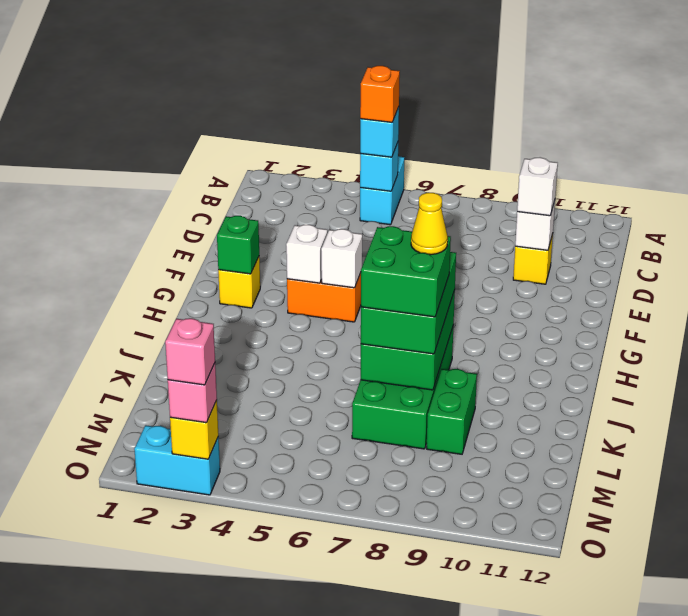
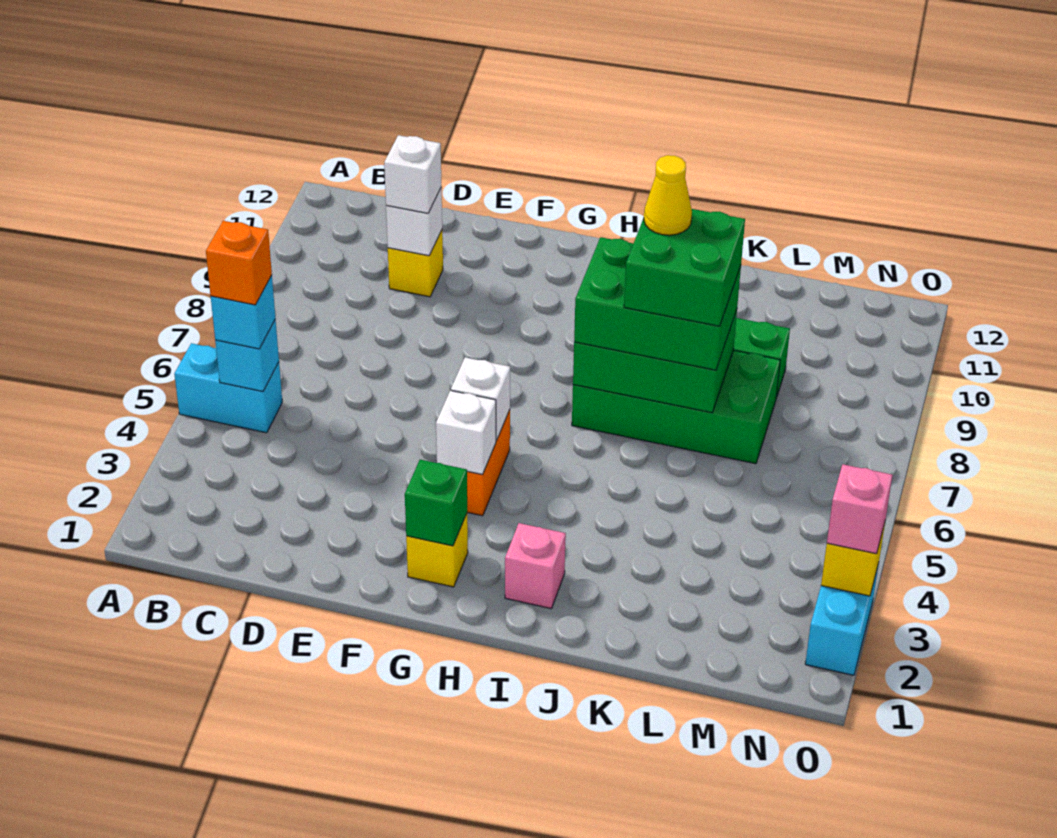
pink 1x1 brick [165,318,215,385] -> pink 1x1 brick moved to [505,523,566,609]

